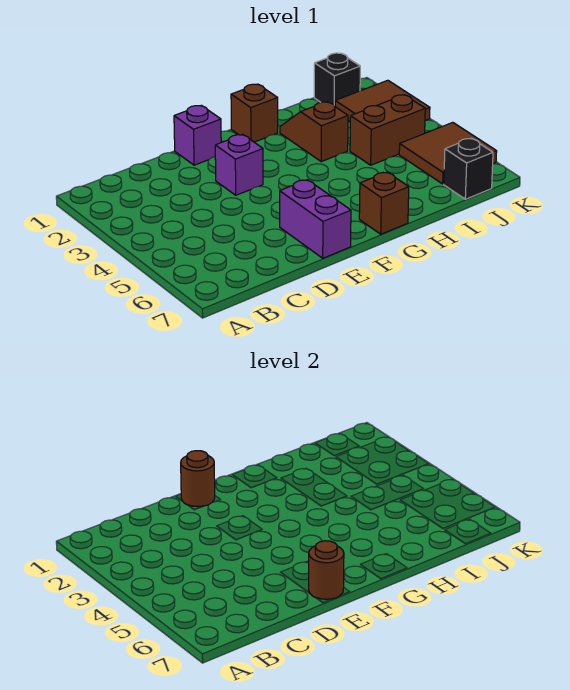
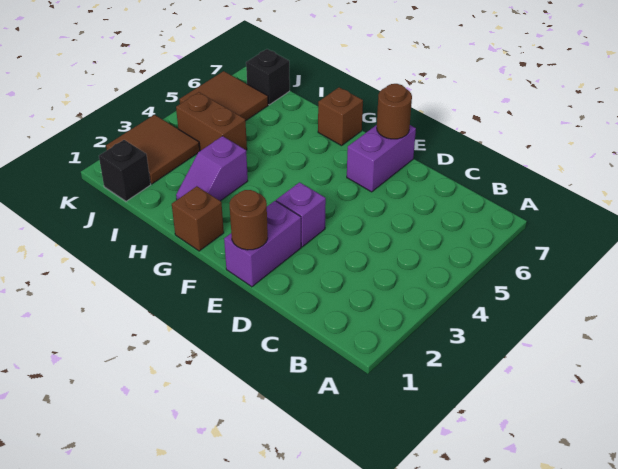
purple 1x1 brick [174,105,221,165] -> purple 1x2 brick [224,201,301,287]
brown 1x2 slope [280,102,348,161] -> purple 1x2 slope [176,136,248,201]

